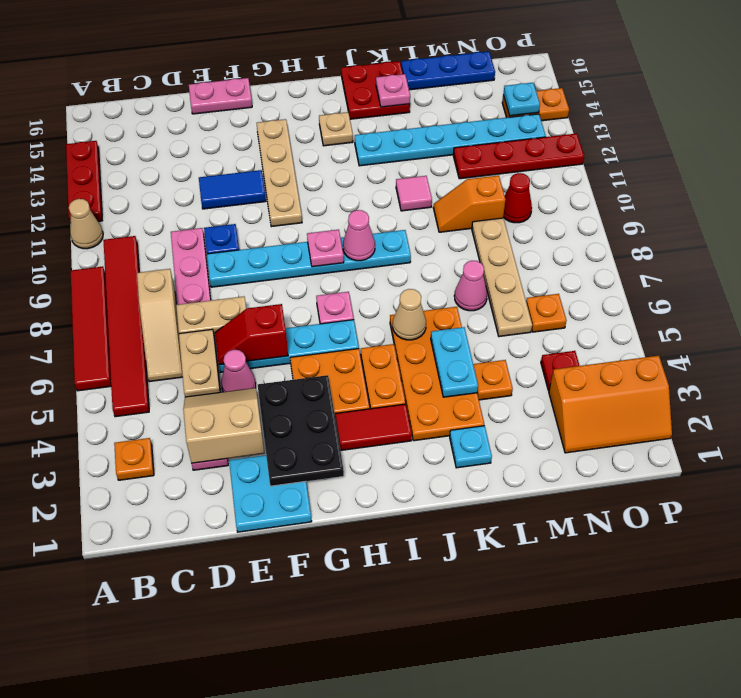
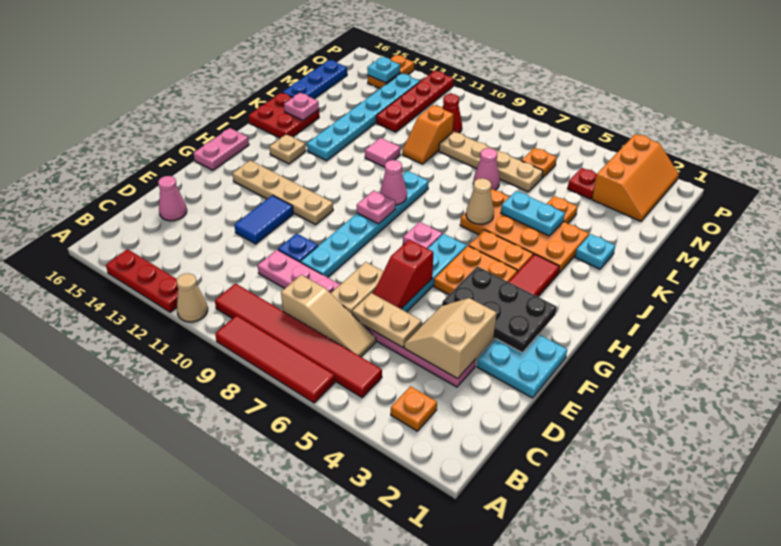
pink 1x1 cone [221,350,256,392] -> pink 1x1 cone moved to [158,176,187,221]
pink 1x2 plate [189,78,252,114] -> pink 1x2 plate moved to [193,128,249,170]

